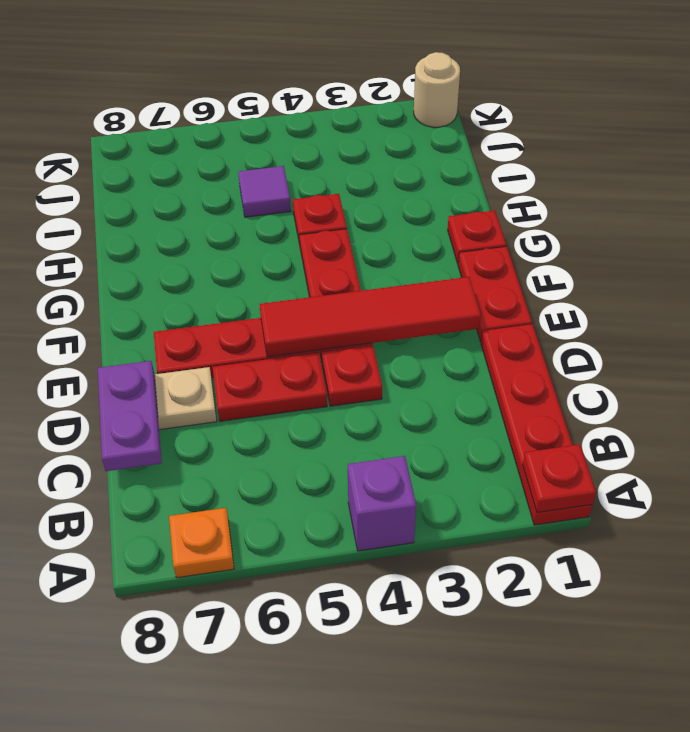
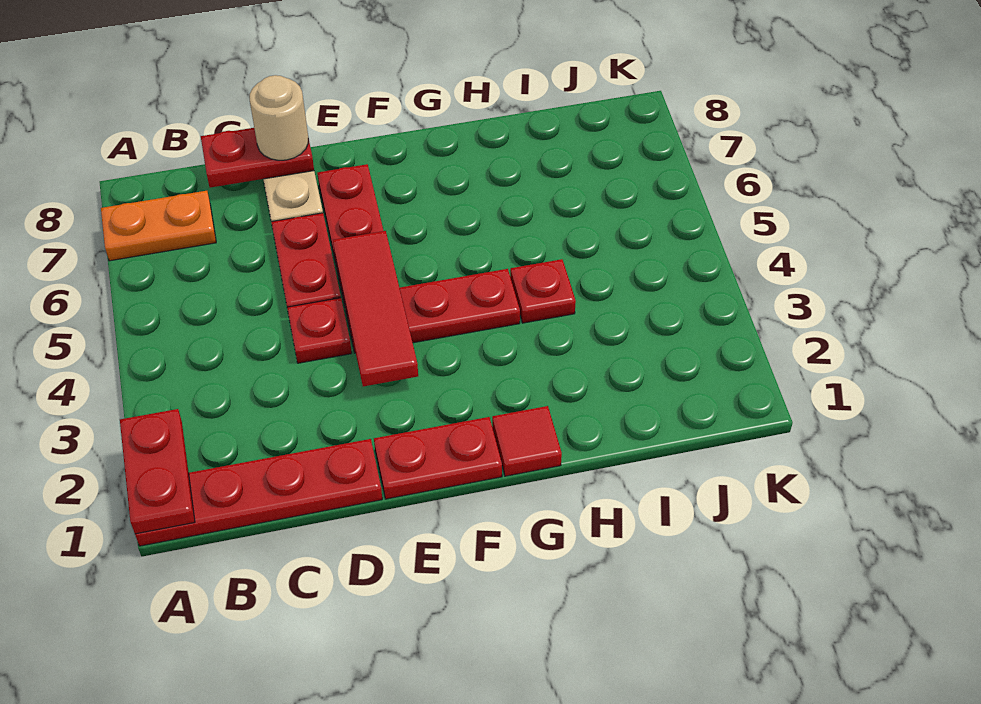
red 1x1 plate [523,444,596,513] -> red 1x2 plate [120,409,195,534]
purple 1x1 brick [348,456,416,551] -> none
orange 1x1 plate [169,508,234,578] -> orange 1x2 plate [101,191,216,261]
purple 1x2 plate [98,361,162,471] -> red 1x2 plate [201,128,314,188]
red 1x4 tile [260,277,481,357] -> red 1x3 tile [333,231,418,386]
red 1x1 plate [448,210,506,264] -> red 1x1 tile [492,406,562,476]
purple 1x1 tile [238,166,291,217] -> none
tan 1x1 round brick [414,52,460,127] -> tan 1x1 round brick moved to [250,75,308,160]

